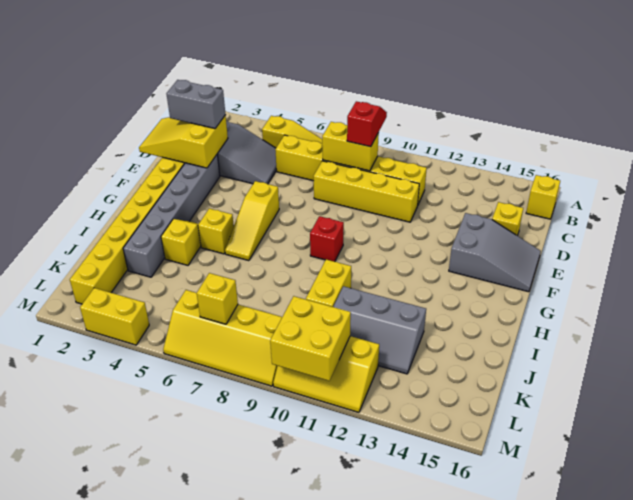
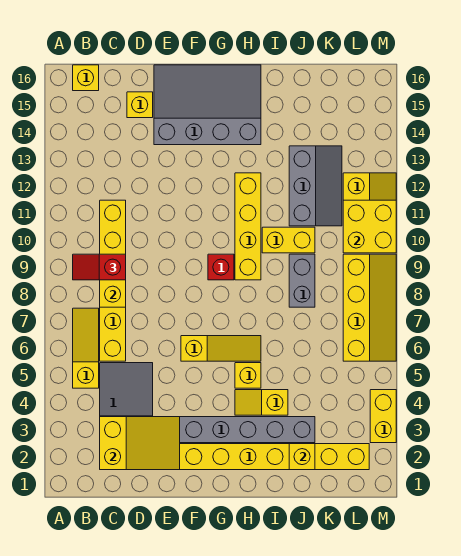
yellow 2x3 slope [139,115,228,168] -> yellow 2x3 slope turned to [100,417,180,470]
grey 1x2 brick [166,80,226,129] -> grey 1x2 brick moved to [289,254,315,307]
yellow 1x4 brick [314,161,419,222] -> yellow 1x4 brick moved to [235,173,261,280]
grey 2x3 slope [449,213,541,292] -> grey 3x4 slope [154,65,261,145]
yellow 1x1 brick [197,273,238,324] -> yellow 1x1 brick moved to [289,444,315,470]

